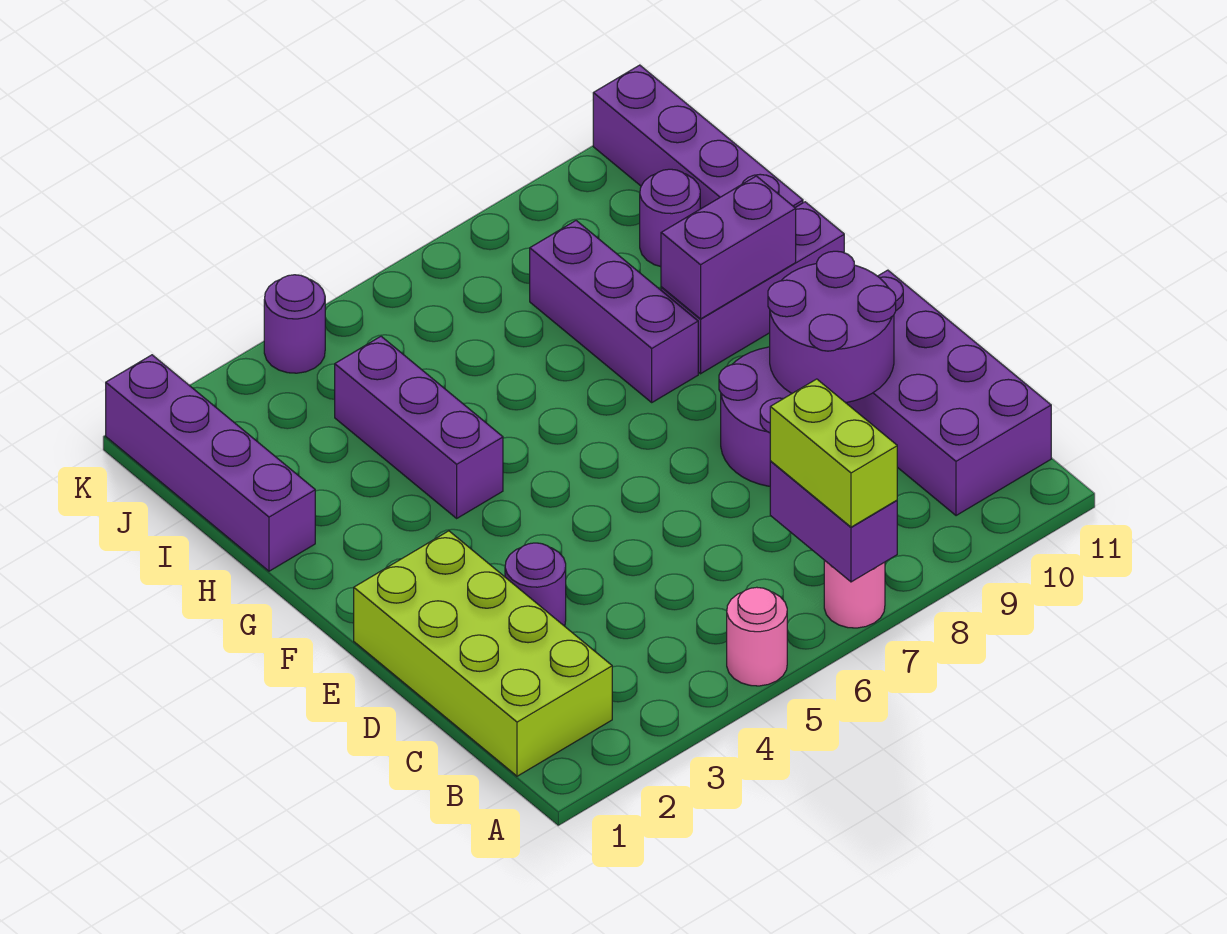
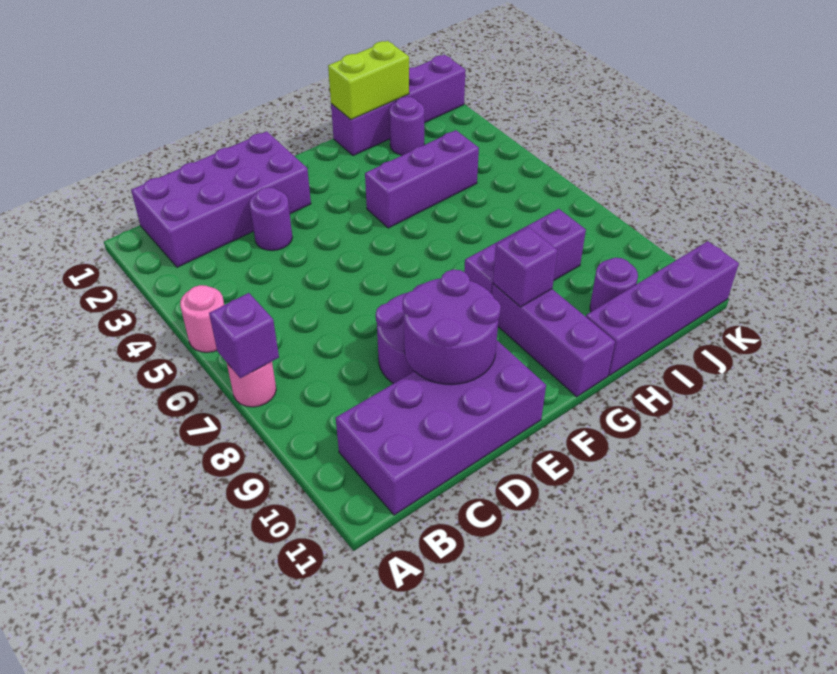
purple 1x2 brick [770,461,897,582] -> purple 1x1 brick [209,293,279,378]
lime 1x2 brick [770,379,897,527] -> lime 1x2 brick moved to [328,41,409,120]
lime 2x4 brick [354,531,612,776] -> purple 2x4 brick [131,131,311,267]
purple 1x2 brick [661,176,796,319] -> purple 1x1 brick [493,227,558,307]
purple 1x1 round brick [264,275,325,373] -> purple 1x1 round brick moved to [389,96,424,155]

